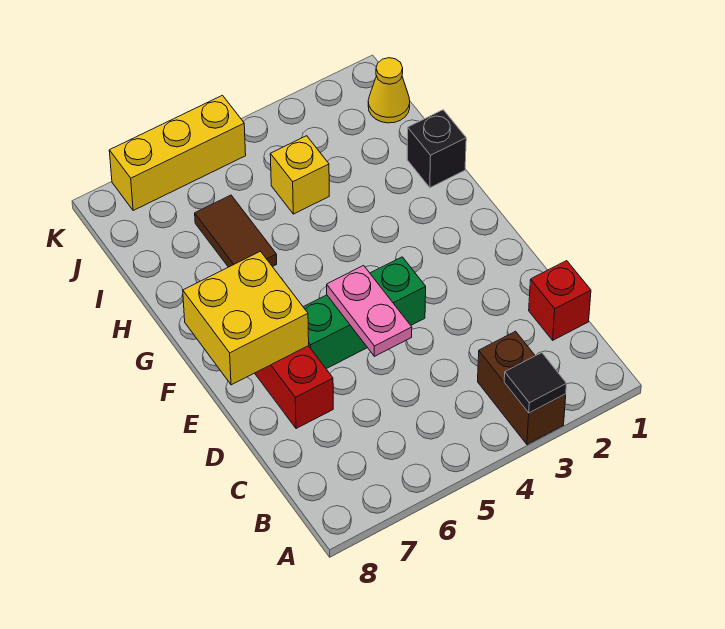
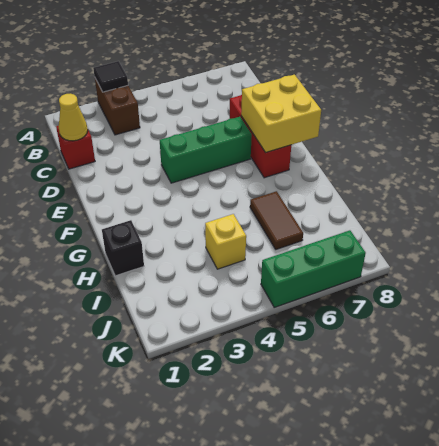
pink 1x2 plate [327,266,412,356] -> none
yellow 1x1 cone [368,58,410,123] -> yellow 1x1 cone moved to [59,94,88,141]
yellow 1x3 brick [109,95,246,211] -> green 1x3 brick [261,230,366,307]

